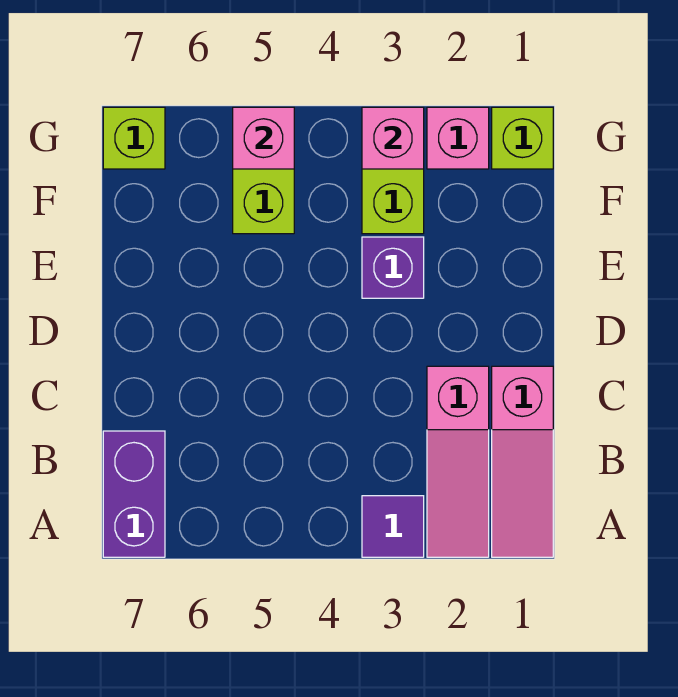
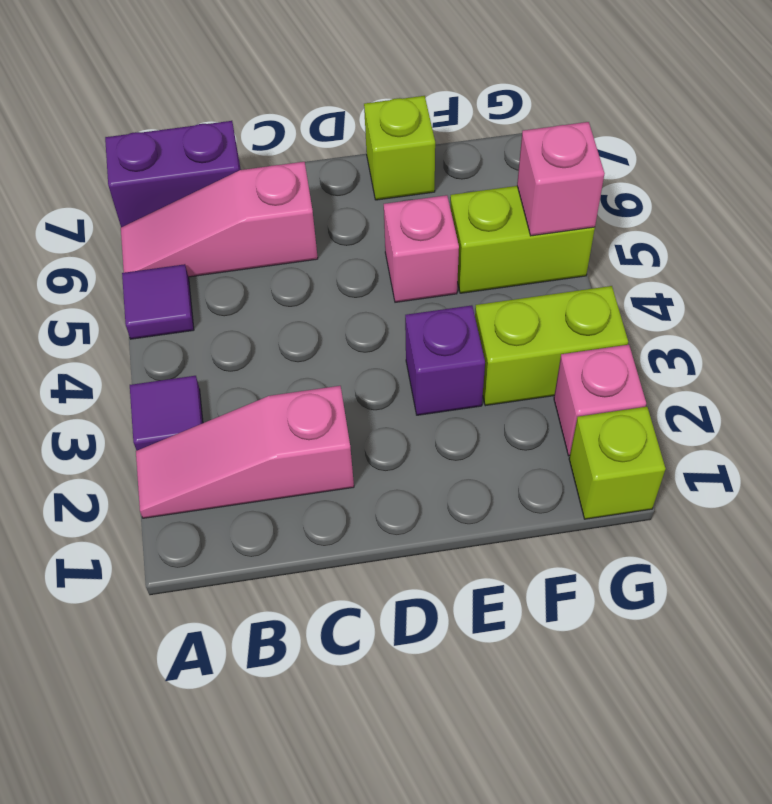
pink 1x3 slope [492,366,553,557] -> pink 1x3 slope moved to [121,162,318,277]
none -> purple 1x1 tile [122,264,194,339]
pink 1x1 brick [362,107,424,169] -> pink 1x1 brick moved to [384,195,459,302]
lime 1x1 brick [103,107,165,169] -> lime 1x1 brick moved to [364,96,435,200]

